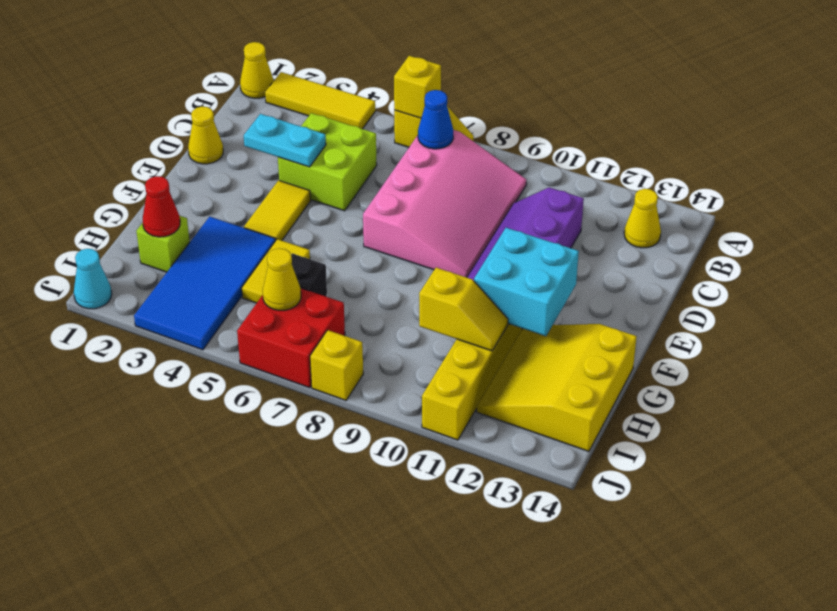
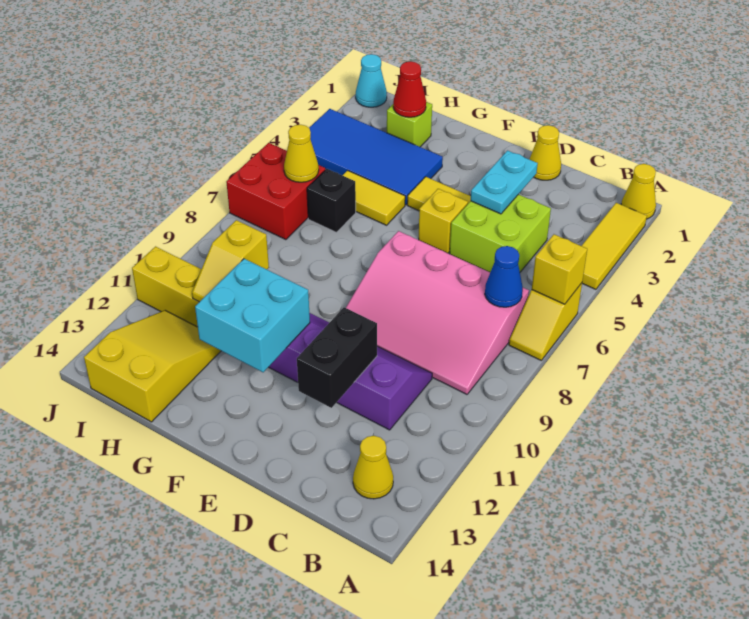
none -> black 1x2 brick [297,307,377,408]
yellow 3x3 slope [477,324,637,451] -> yellow 2x3 slope [84,310,221,422]
yellow 1x1 brick [310,330,363,400] -> yellow 1x1 brick moved to [419,189,468,253]

